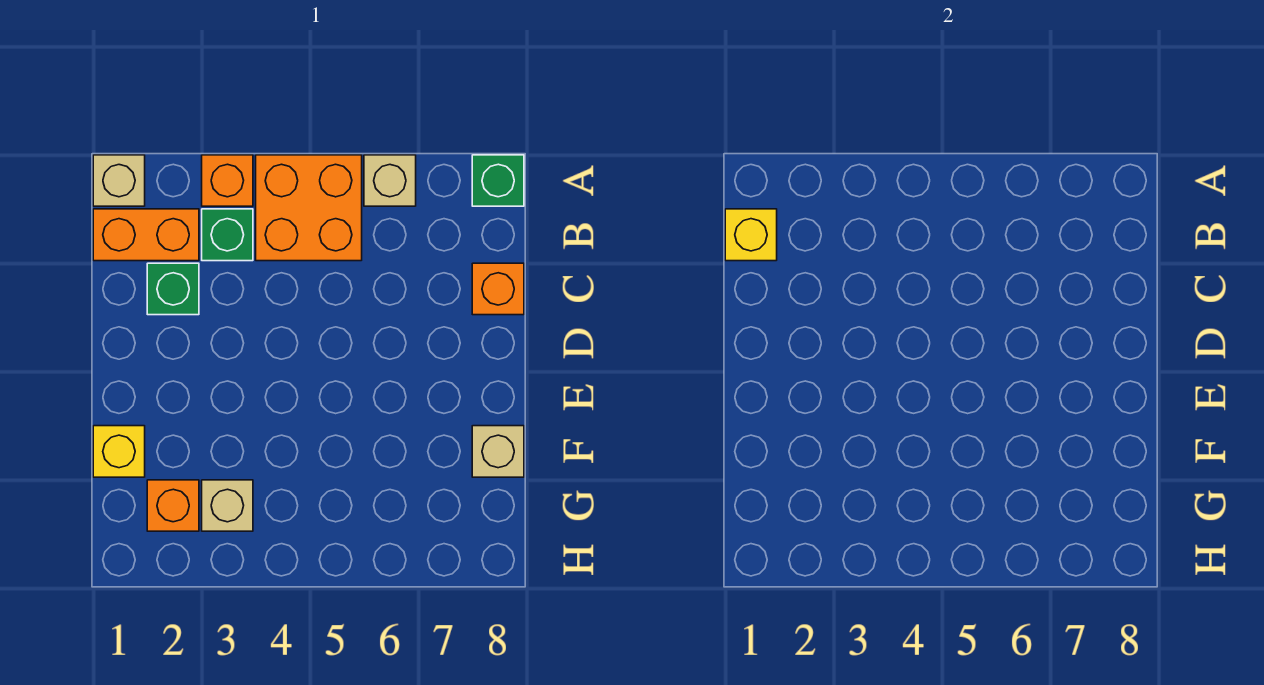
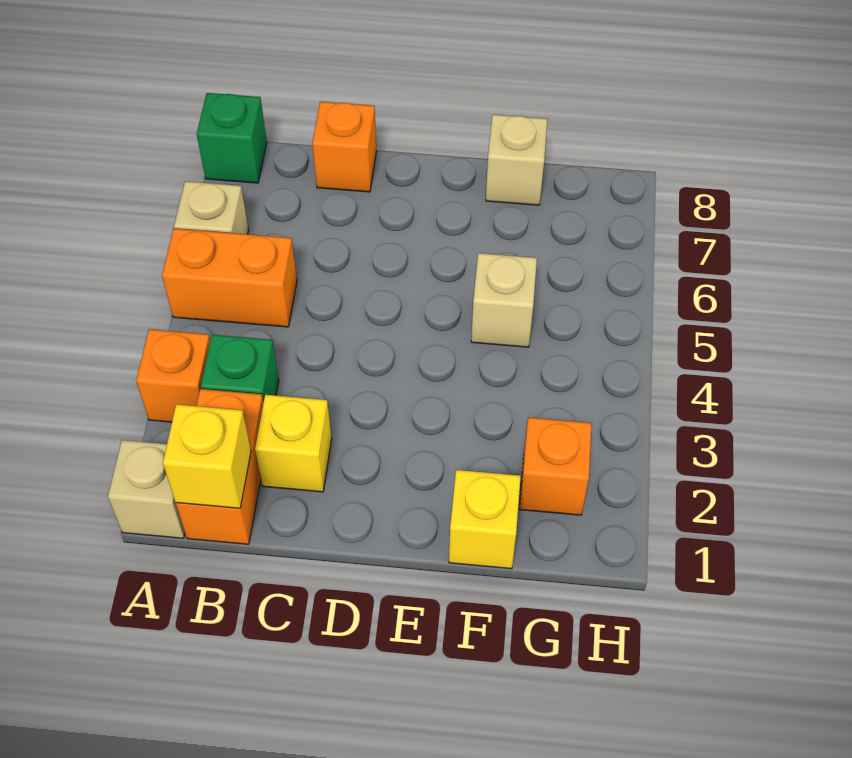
orange 2x2 brick [256,155,362,261] -> orange 1x2 brick [162,228,297,327]
green 1x1 brick [147,263,199,315] -> yellow 1x1 brick [255,395,332,492]
tan 1x1 brick [202,480,253,531] -> tan 1x1 brick moved to [471,253,537,347]

